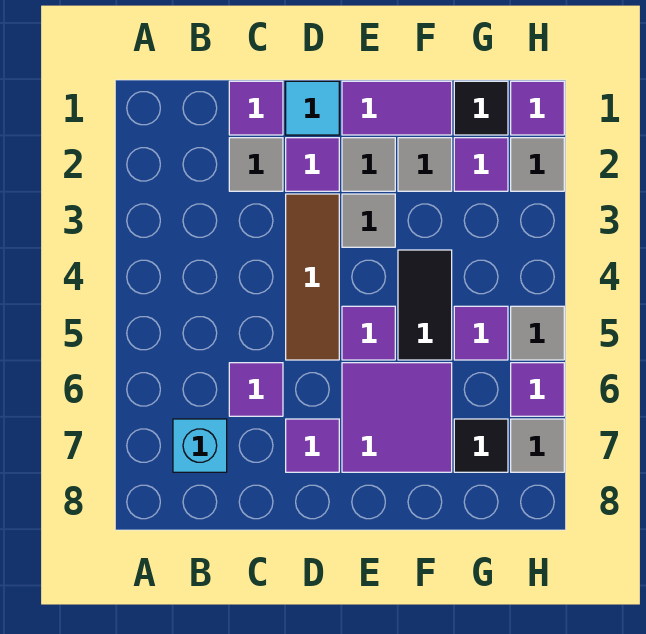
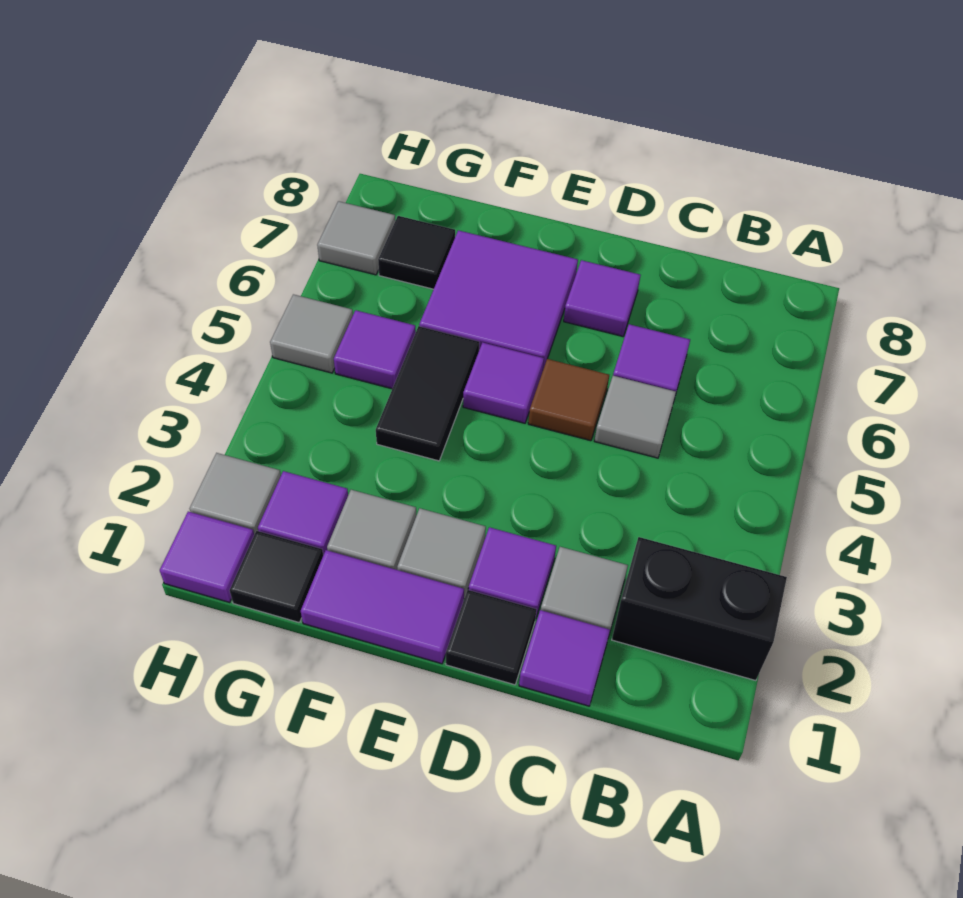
none -> black 1x2 brick [612,537,787,681]
cyan 1x1 brick [173,419,227,472] -> none
cyan 1x1 tile [286,81,339,135] -> black 1x1 tile [446,590,536,685]
brown 1x3 tile [286,194,339,360] -> brown 1x1 tile [528,359,609,441]
grey 1x1 tile [342,194,395,247] -> grey 1x1 tile moved to [595,376,676,458]
purple 1x1 tile [511,363,564,416] -> none

